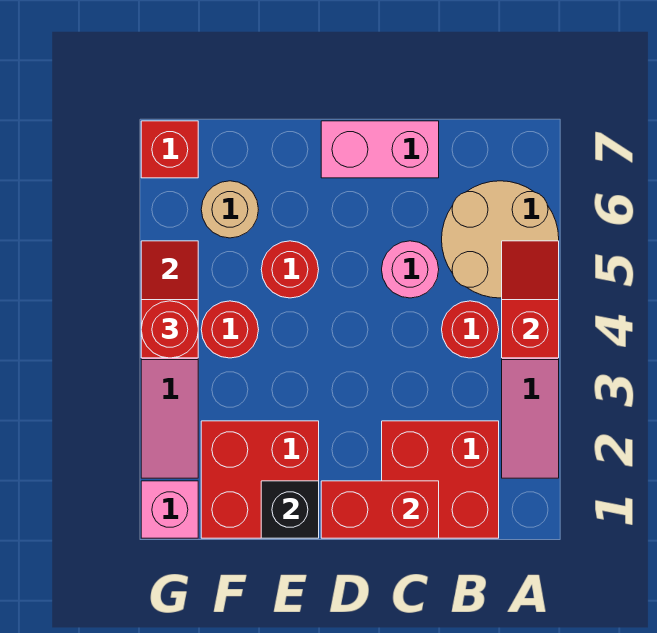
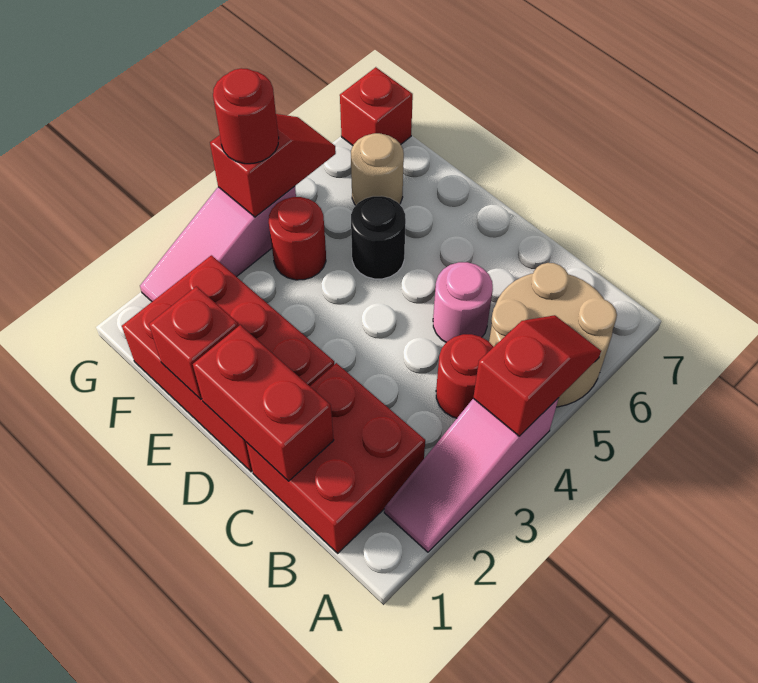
pink 1x2 brick [321,121,439,178] -> none
red 2x2 brick [201,421,319,538] -> red 2x3 brick [122,255,334,472]
black 1x1 brick [261,481,319,538] -> red 1x1 brick [149,286,239,399]
red 1x1 round brick [261,241,319,298] -> black 1x1 round brick [351,196,406,279]
pink 1x1 brick [141,481,198,538] -> none

